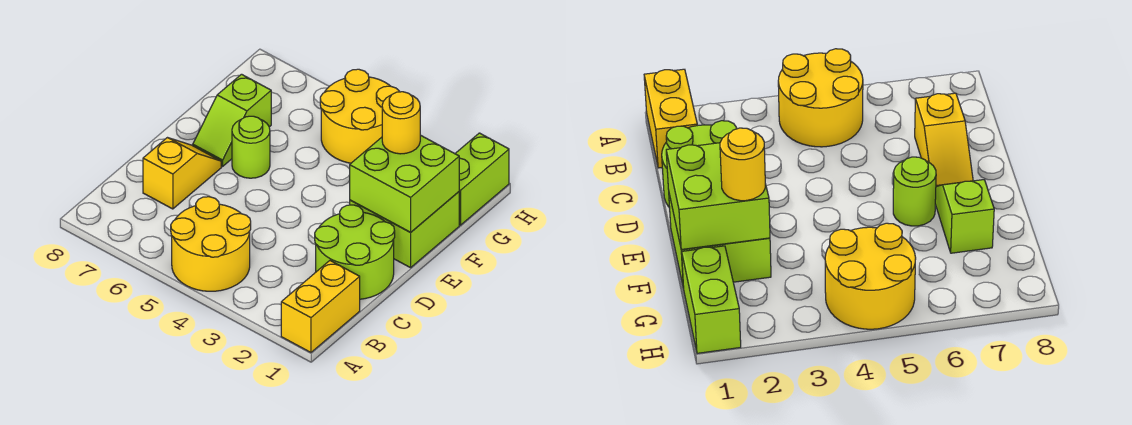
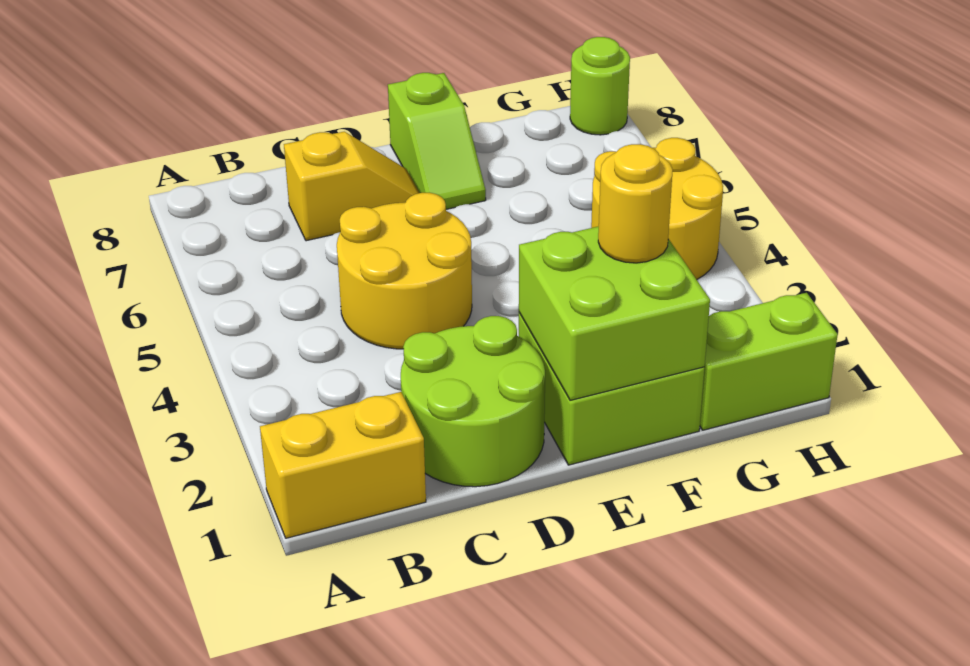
yellow 2x2 round brick [171,197,251,291] -> yellow 2x2 round brick moved to [337,193,472,349]
lime 1x1 round brick [232,116,270,178] -> lime 1x1 round brick moved to [570,37,630,135]
lime 1x2 slope [193,74,271,166] -> lime 1x2 slope turned to [388,73,486,209]

